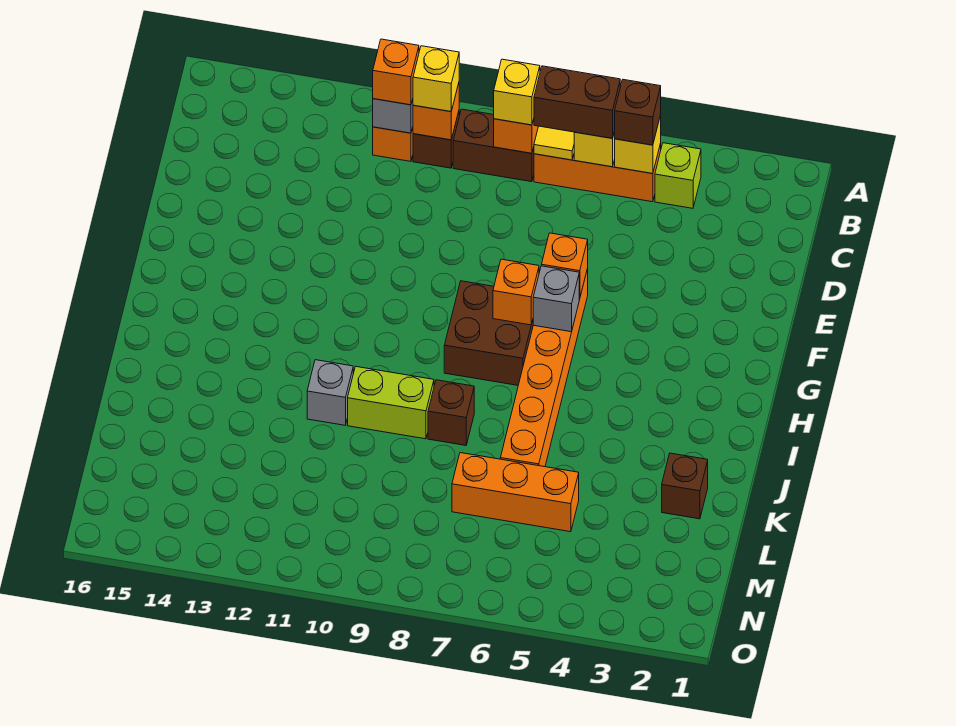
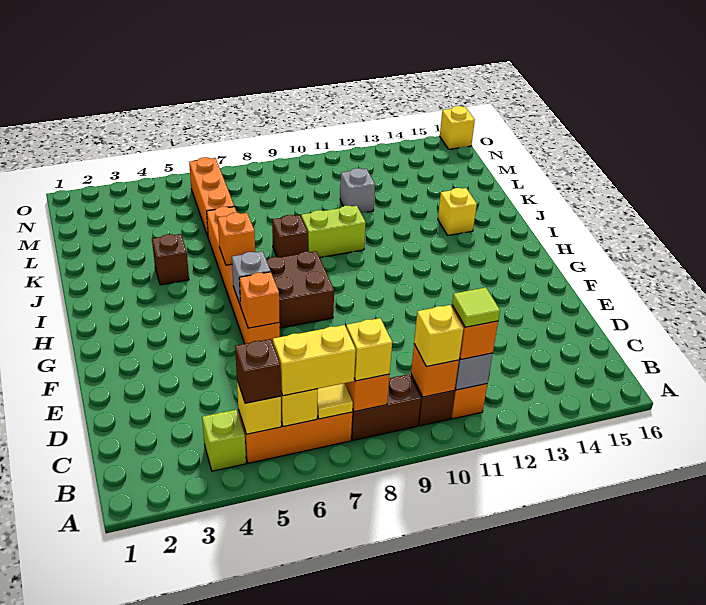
brown 1x2 brick [534,66,620,138] -> yellow 1x2 brick [273,325,356,396]
none -> lime 1x1 tile [452,287,500,327]
orange 1x1 brick [493,259,539,325] -> orange 1x1 brick moved to [218,213,255,265]
grey 1x1 brick [307,360,353,425] -> grey 1x1 brick moved to [340,168,375,213]
none -> yellow 1x1 brick [438,188,477,235]
brown 1x1 brick [662,453,708,519] -> brown 1x1 brick moved to [152,234,189,285]
orange 1x3 brick [452,453,579,532] -> orange 1x3 brick turned to [189,157,234,236]
none -> yellow 1x1 brick [440,106,475,149]

